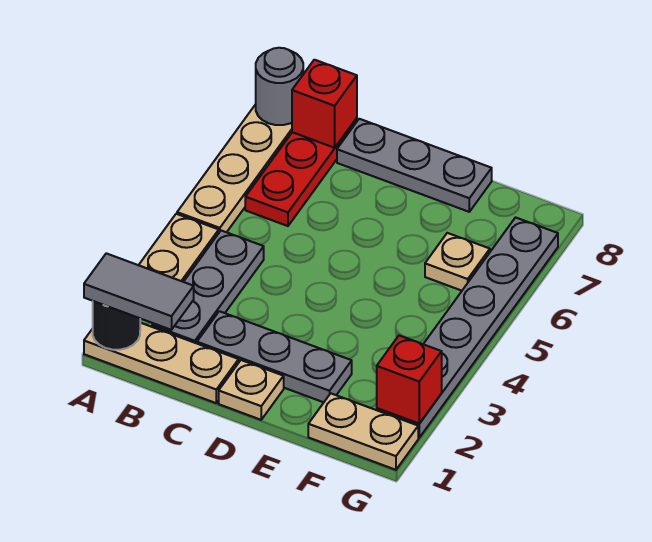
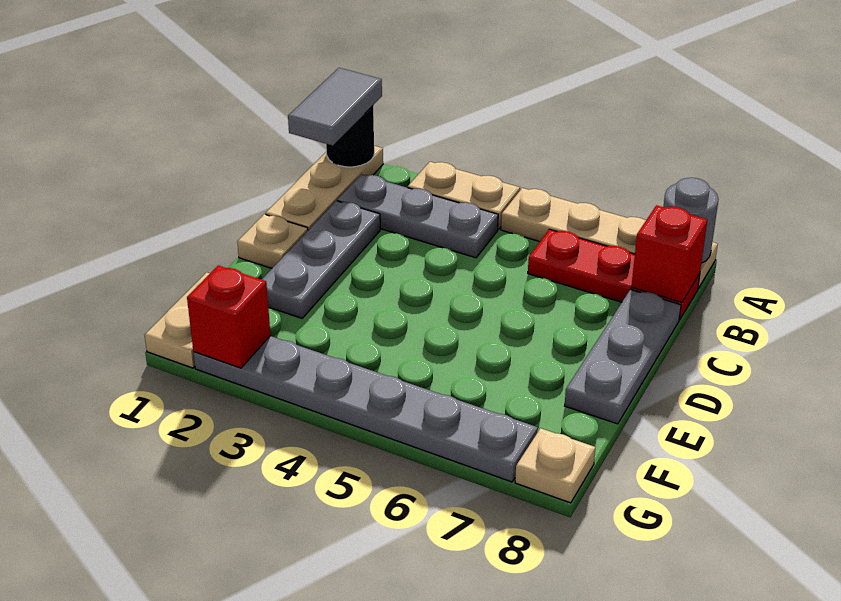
tan 1x1 plate [425,233,490,291] -> tan 1x1 plate moved to [515,428,595,503]

